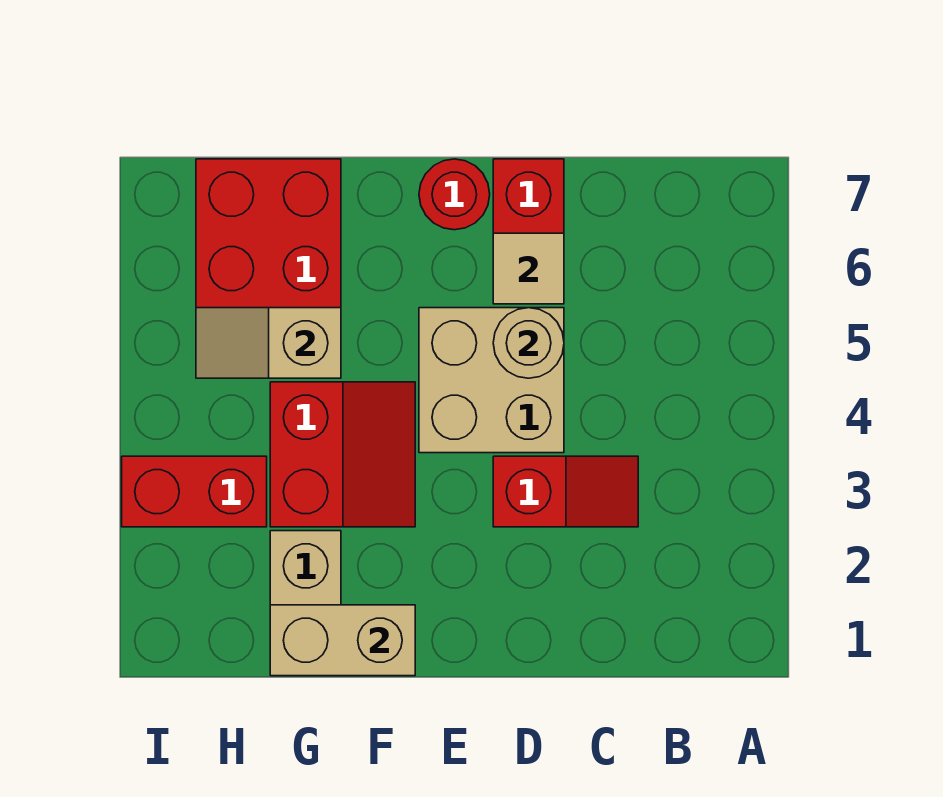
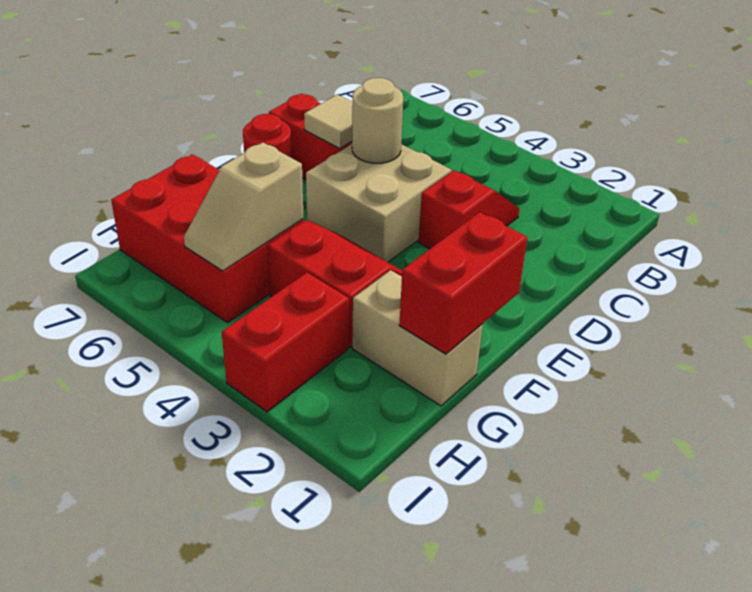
tan 1x2 brick [270,605,415,676] -> red 1x2 brick [399,212,527,354]

